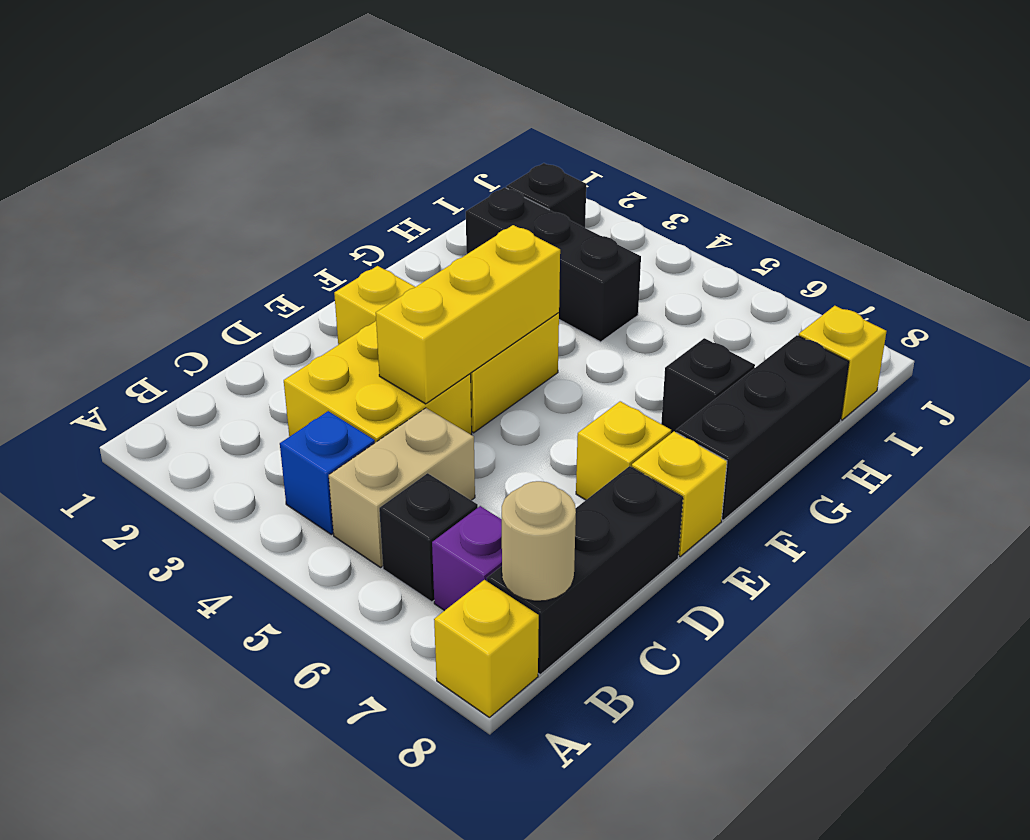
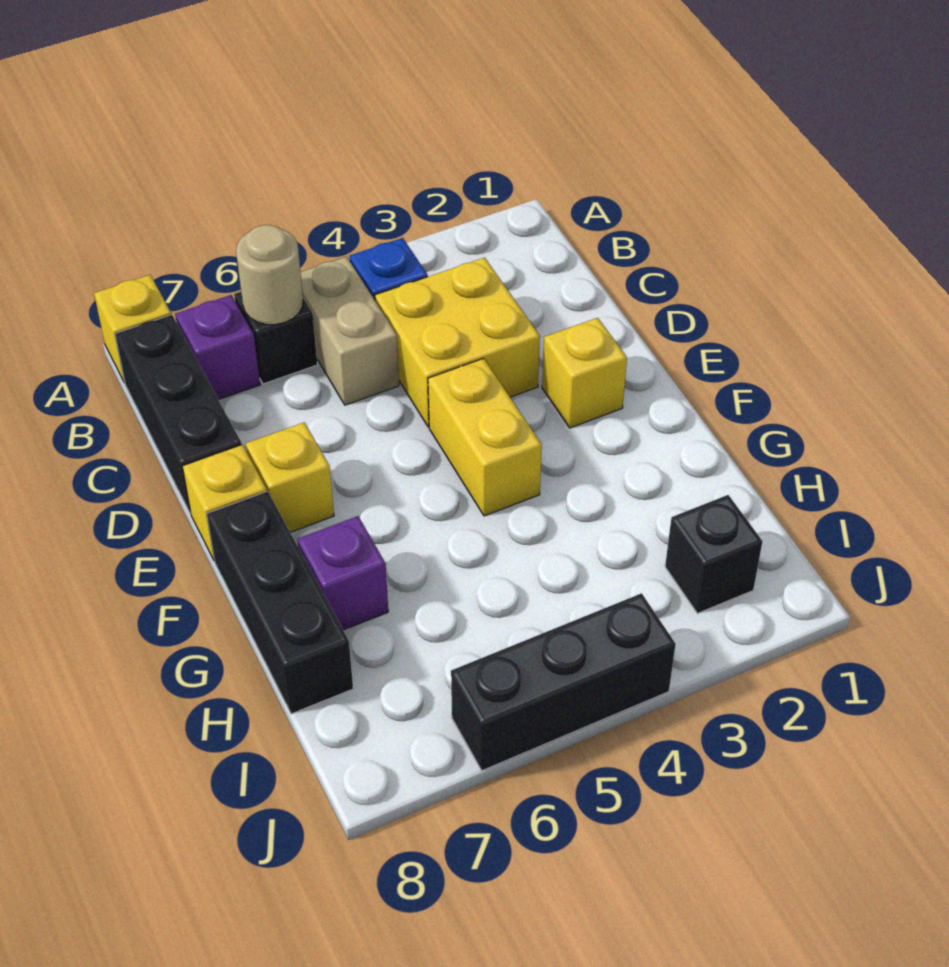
tan 1x1 round brick [502,481,576,601] -> tan 1x1 round brick moved to [236,225,303,325]
yellow 1x3 brick [376,225,560,404] -> none
black 1x1 brick [661,338,755,433] -> purple 1x1 brick [297,516,388,630]
black 1x3 brick [466,187,641,342] -> black 1x3 brick moved to [451,593,676,771]
yellow 1x1 brick [799,306,887,420] -> none

